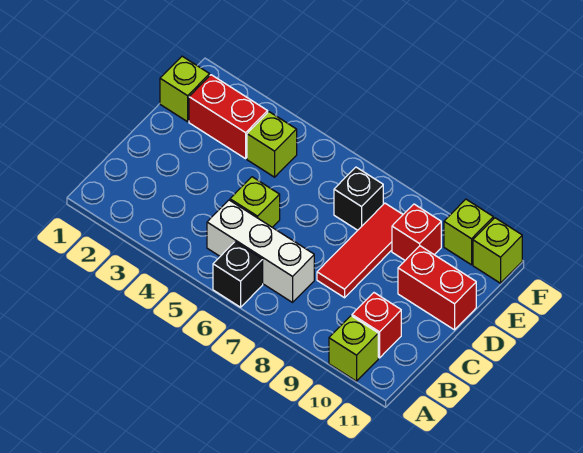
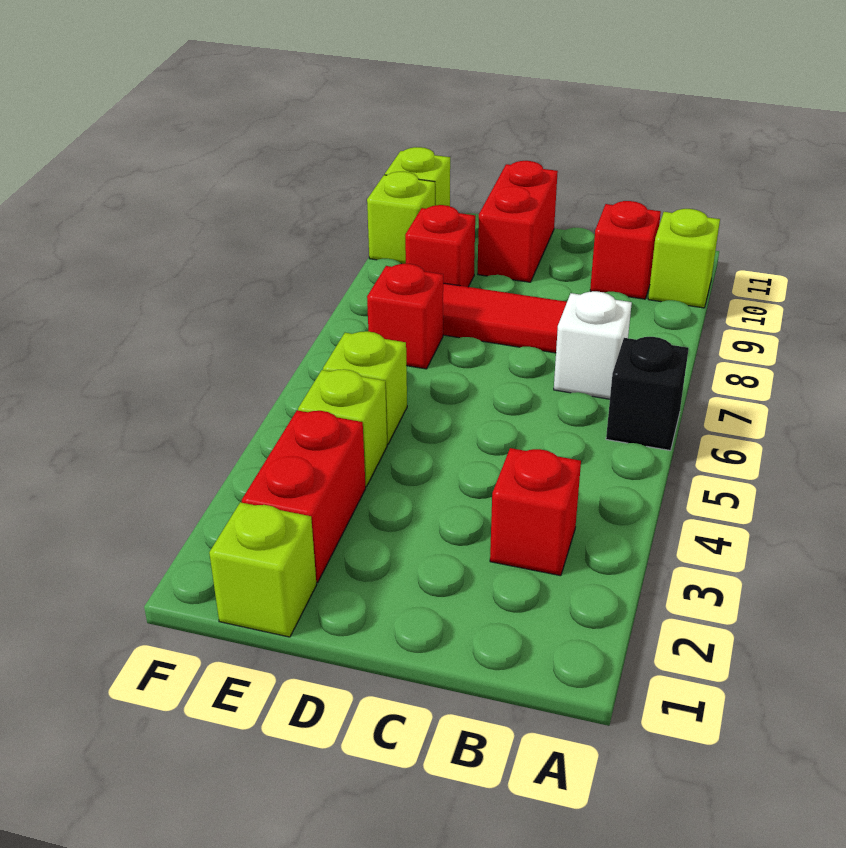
none -> red 1x1 brick [490,448,581,576]
white 1x3 brick [207,200,314,302] -> white 1x1 brick [554,291,632,399]
lime 1x1 brick [230,177,280,227] -> lime 1x1 brick moved to [323,331,407,444]
black 1x1 brick [334,167,383,230] -> red 1x1 brick [367,264,443,369]

